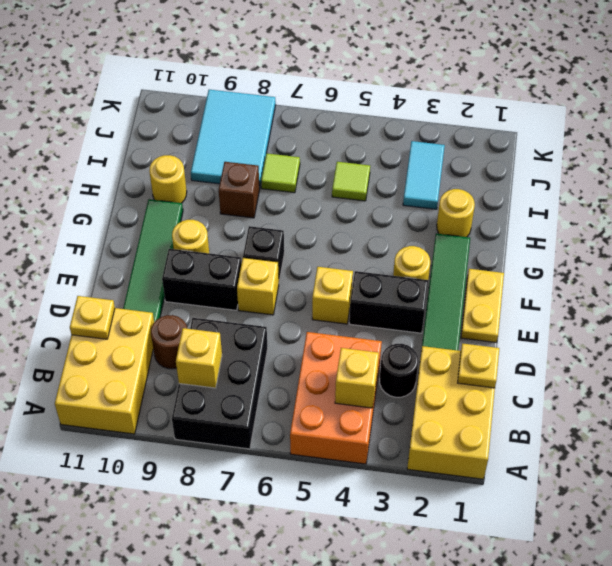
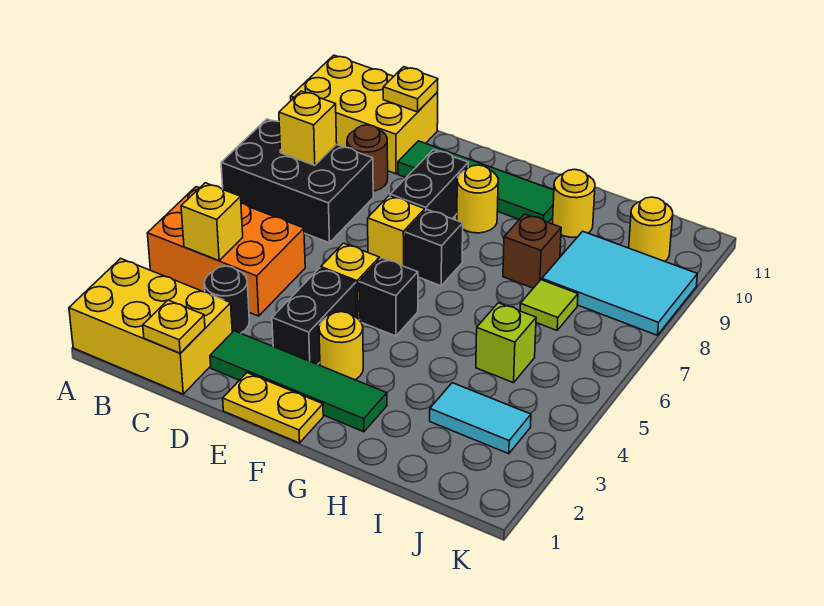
none -> black 1x1 brick [359,258,418,336]
yellow 1x1 round brick [437,189,475,237] -> yellow 1x1 round brick moved to [629,197,673,261]
lime 1x1 tile [332,162,370,201] -> lime 1x1 brick [476,303,536,383]

